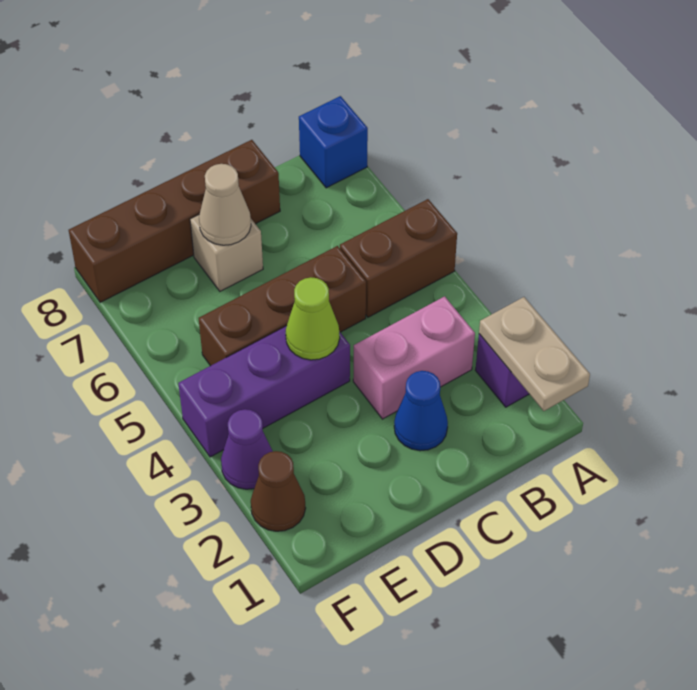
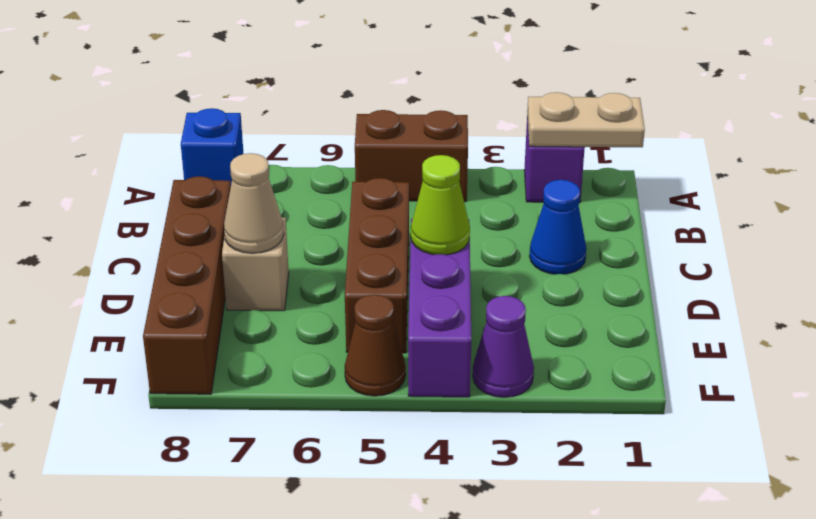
brown 1x2 brick [340,199,457,317] -> brown 1x2 brick turned to [355,110,468,202]
pink 1x2 brick [353,296,475,419] -> none
brown 1x1 cone [251,451,306,531] -> brown 1x1 cone moved to [345,295,406,396]

